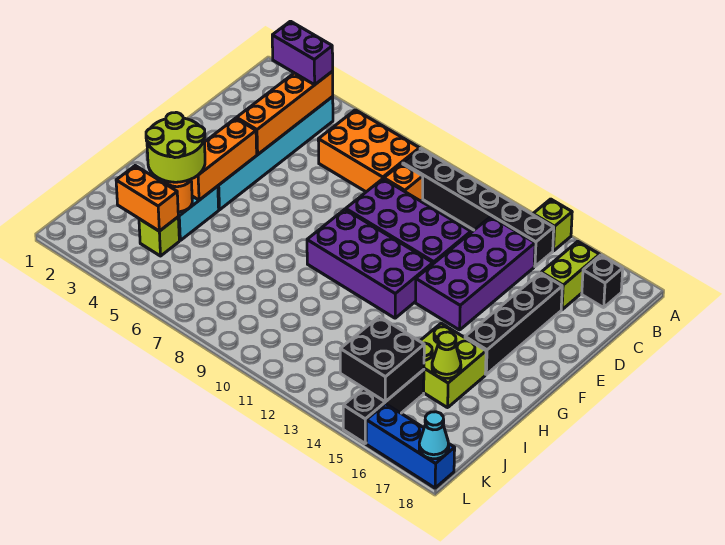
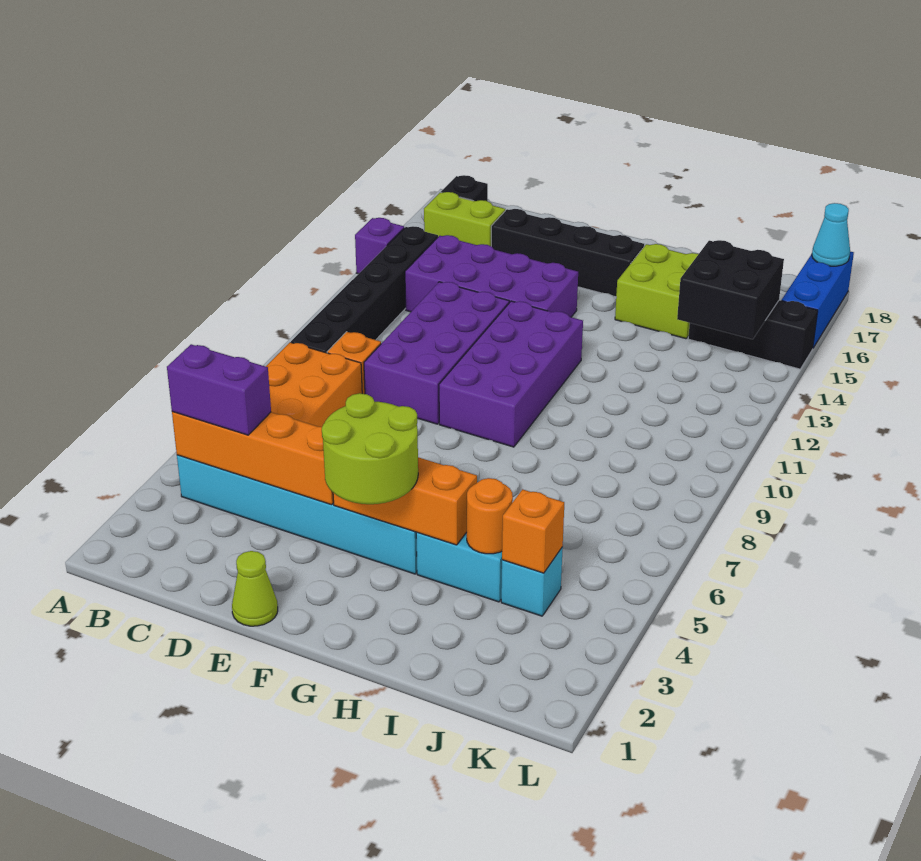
lime 1x1 brick [533,199,572,251] -> purple 1x1 brick [355,218,404,274]
purple 1x2 brick [272,21,333,85] -> purple 1x2 brick turned to [167,344,271,435]
lime 2x2 round brick [146,112,205,182] -> lime 2x2 round brick moved to [322,393,418,504]
lime 1x1 cone [432,332,461,379] -> lime 1x1 cone moved to [232,551,278,626]
orange 1x2 brick [116,166,178,231] -> orange 1x1 brick [502,489,564,573]
lime 1x1 brick [139,217,179,256] -> cyan 1x1 brick [501,547,563,616]

